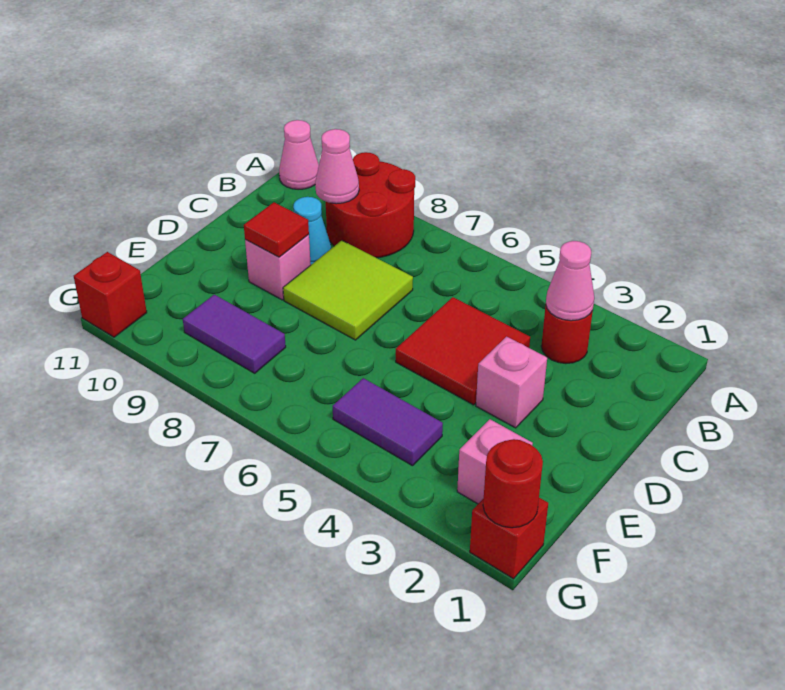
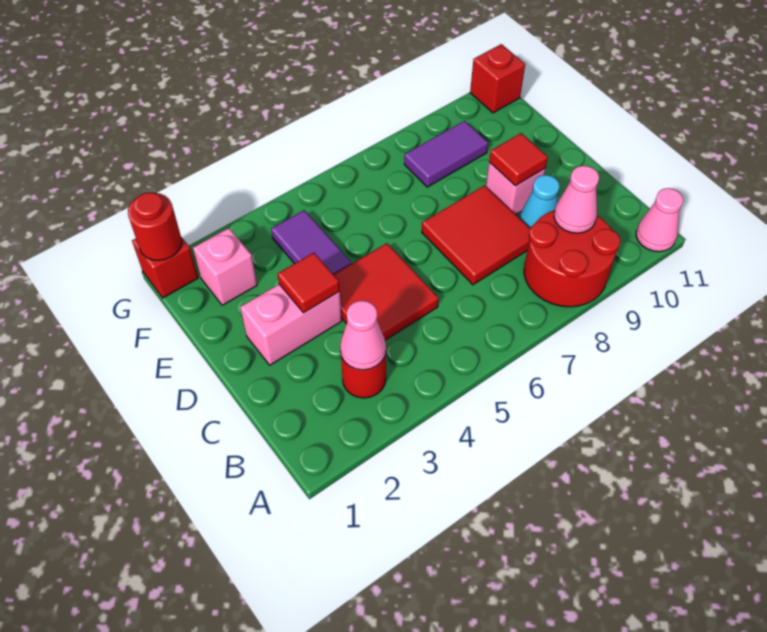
lime 2x2 tile [283,240,413,340] -> red 2x2 tile [422,185,530,285]
pink 1x1 brick [476,337,547,428] -> pink 1x2 brick [240,284,342,365]
none -> red 1x1 tile [278,253,340,313]
purple 1x2 tile [333,378,443,466] -> purple 1x2 tile turned to [271,210,351,274]

